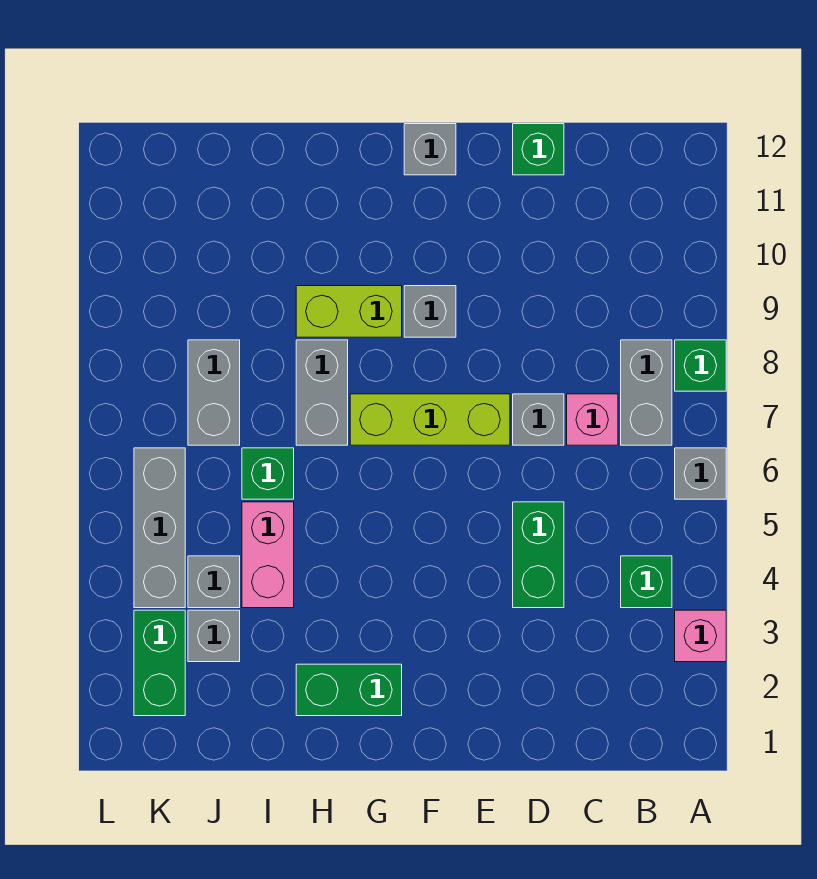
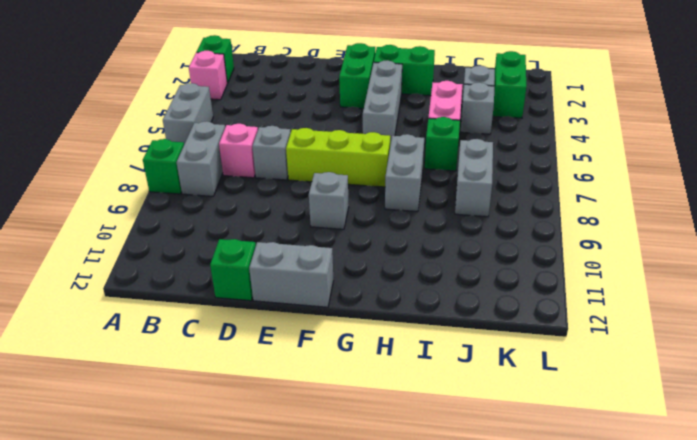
grey 1x1 brick [675,448,726,499] -> grey 1x2 brick [163,83,213,144]
green 1x1 brick [621,556,672,608] -> green 1x1 brick moved to [197,35,234,83]
green 1x2 brick [513,502,564,608] -> green 1x2 brick moved to [339,43,375,108]
grey 1x1 brick [404,124,456,175] -> grey 1x2 brick [249,242,333,307]
lime 1x2 brick [296,286,402,337] -> none
grey 1x3 brick [134,448,185,608] -> grey 1x3 brick moved to [363,60,402,145]

